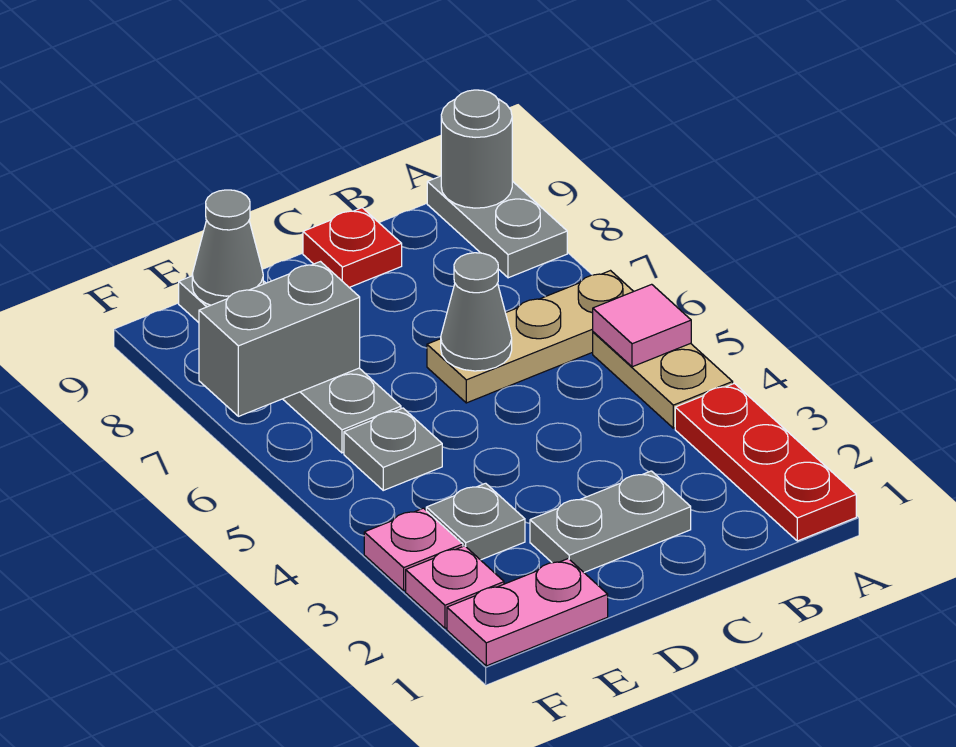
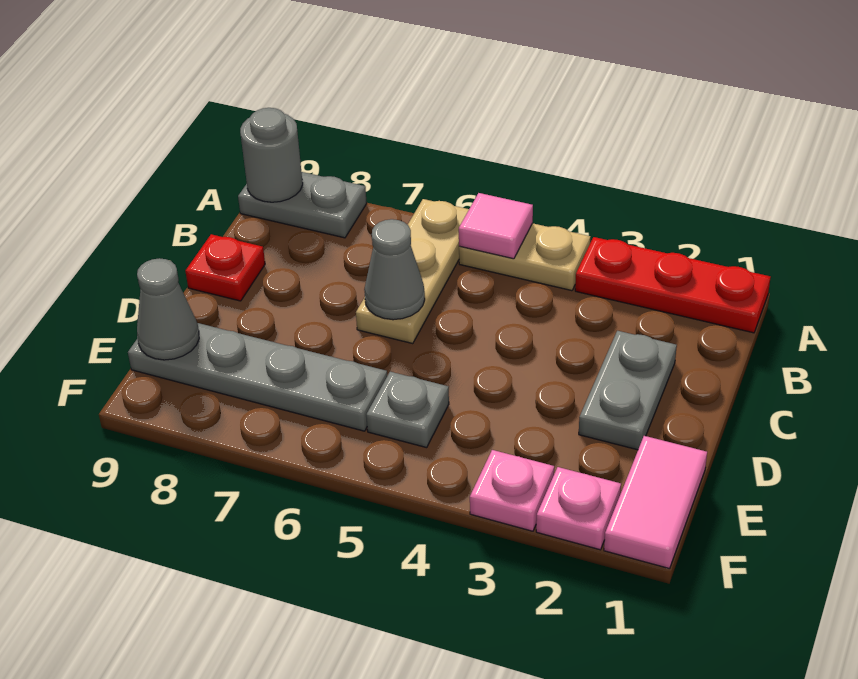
pink 1x2 plate [447,559,608,666] -> pink 1x2 tile [604,436,707,569]
grey 1x1 plate [426,483,525,560] -> none
grey 1x2 brick [199,262,360,416] -> none

